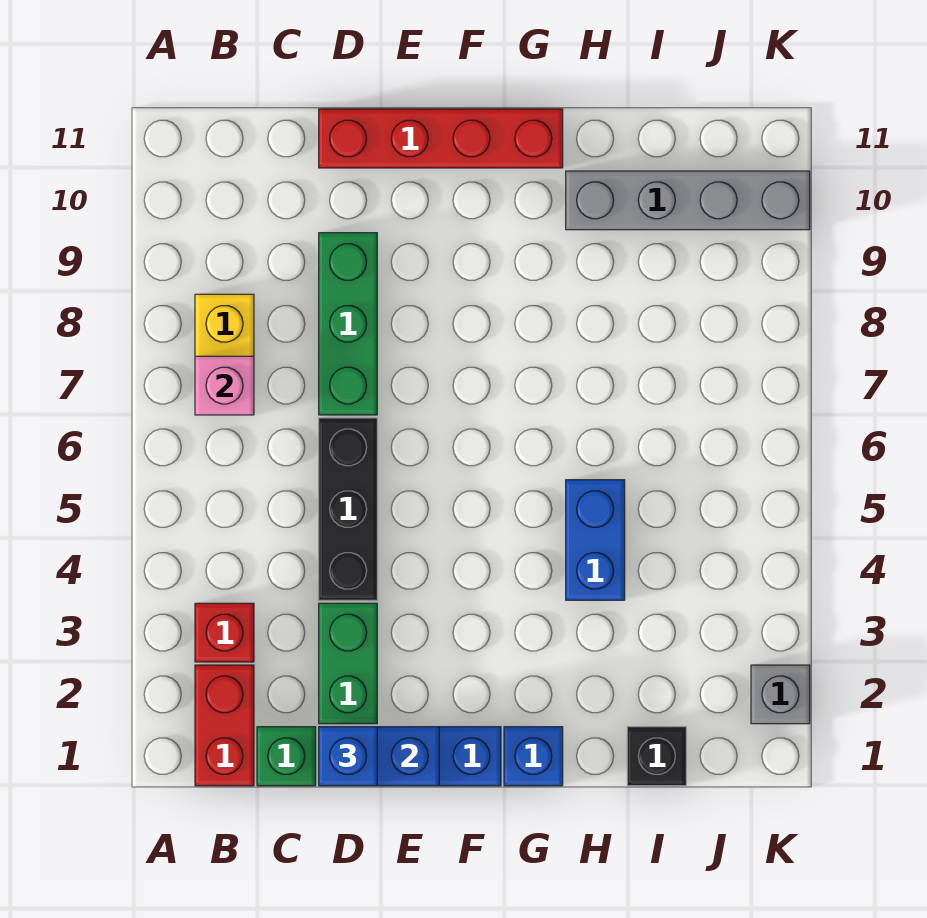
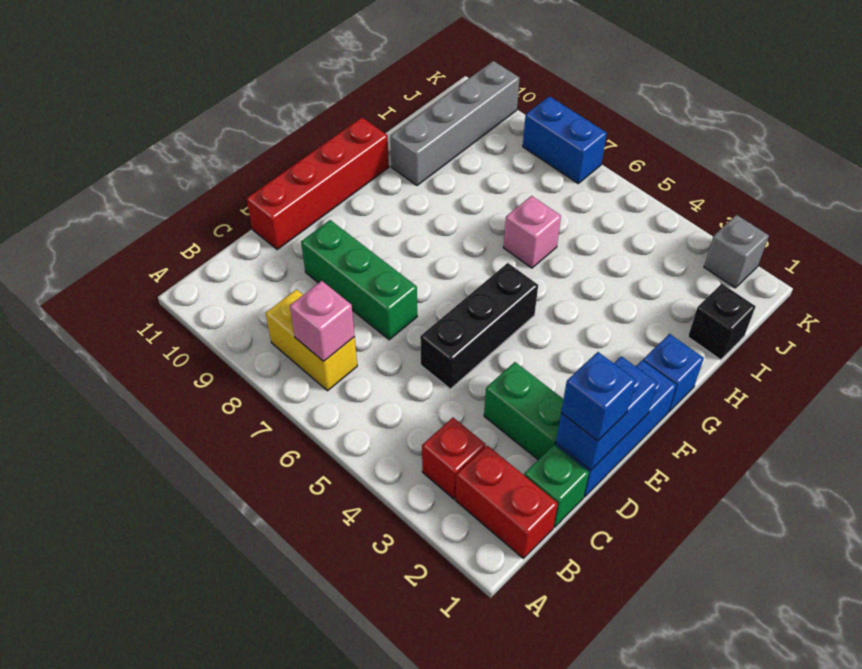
black 1x3 brick [319,418,377,600] -> black 1x3 brick turned to [420,263,538,389]
blue 1x2 brick [566,480,625,600] -> blue 1x2 brick moved to [523,96,607,183]
none -> pink 1x1 brick [503,196,561,268]

